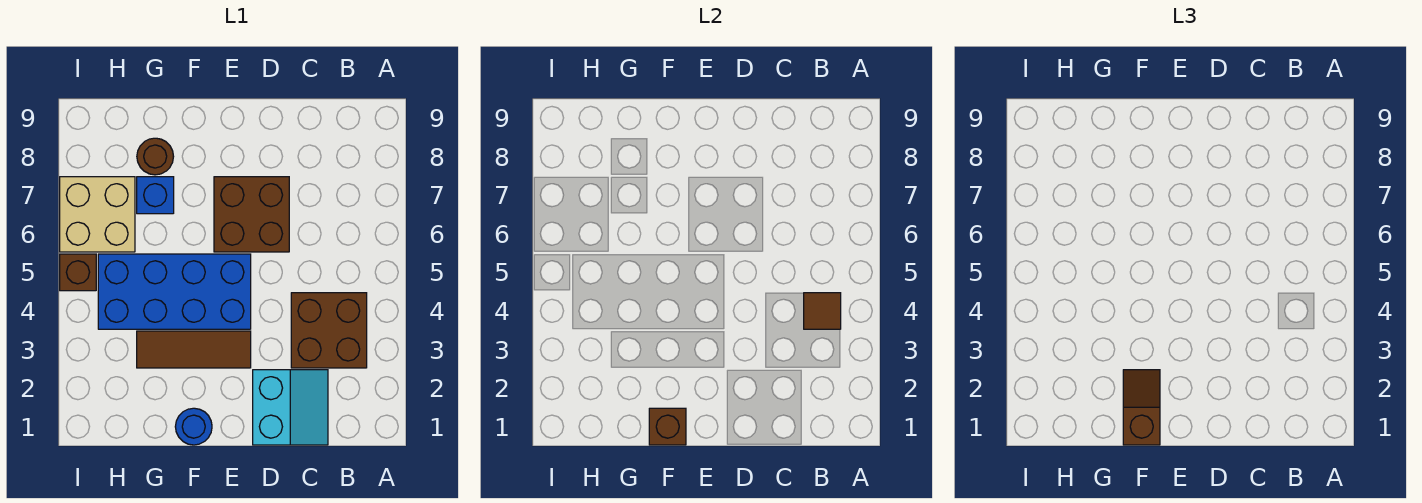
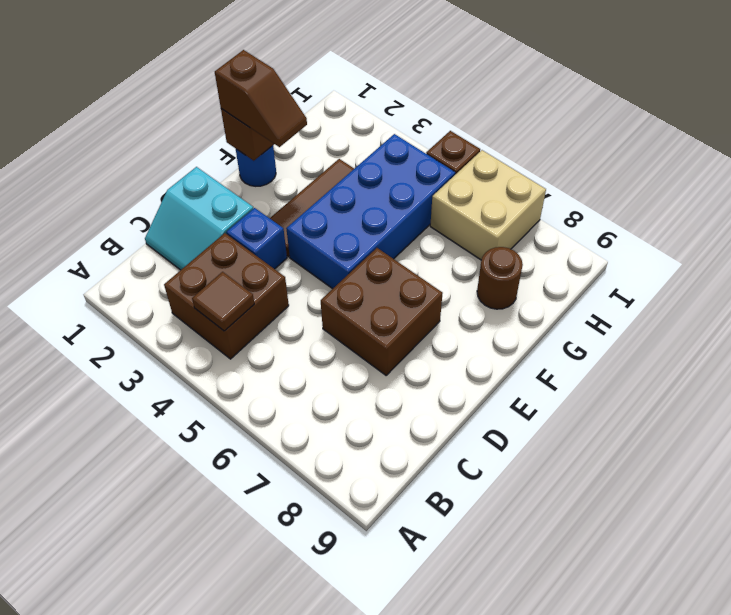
blue 1x1 brick [137,177,174,214] -> blue 1x1 brick moved to [226,208,287,269]

